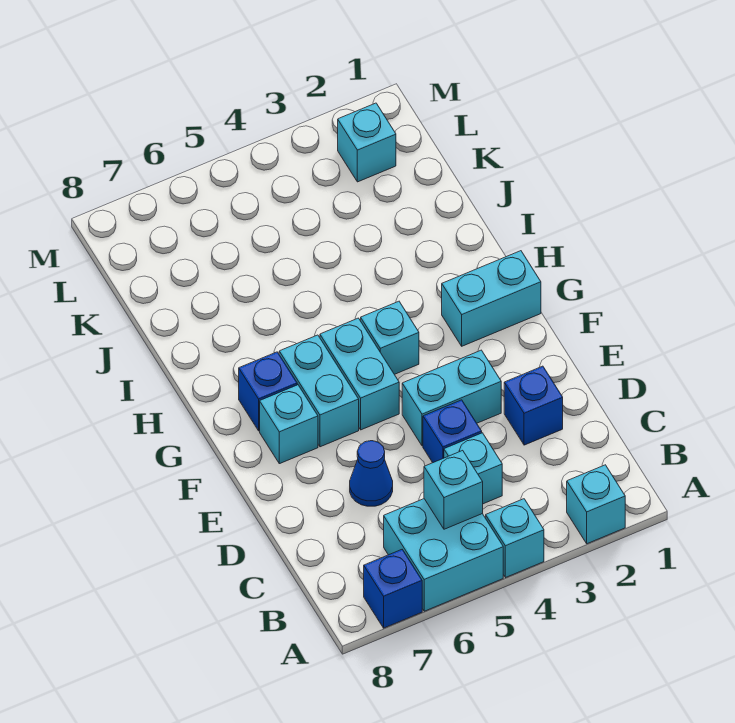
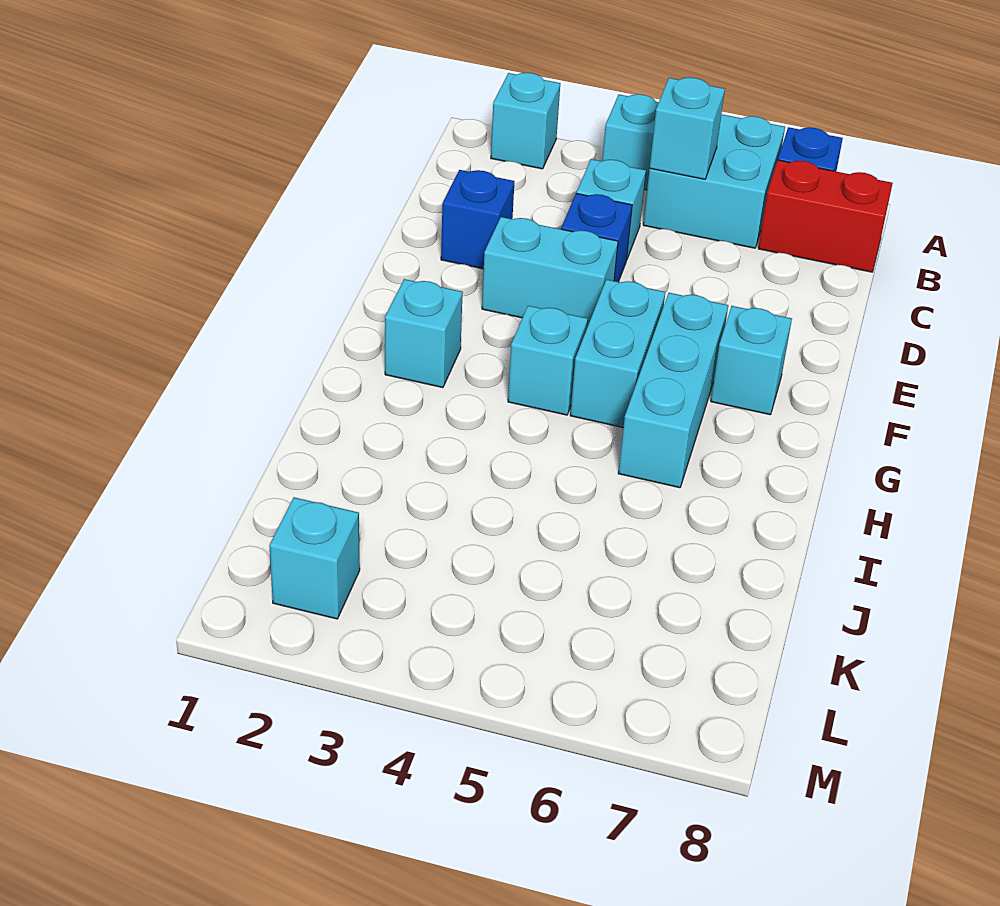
none -> red 1x2 brick [758,160,893,272]
blue 1x1 cone [350,441,393,506] -> none
cyan 1x2 brick [279,335,359,447] -> cyan 1x3 brick [618,293,728,488]
cyan 1x2 brick [442,251,541,346] -> cyan 1x1 brick [385,279,463,388]
blue 1x1 brick [239,352,297,431] -> none

